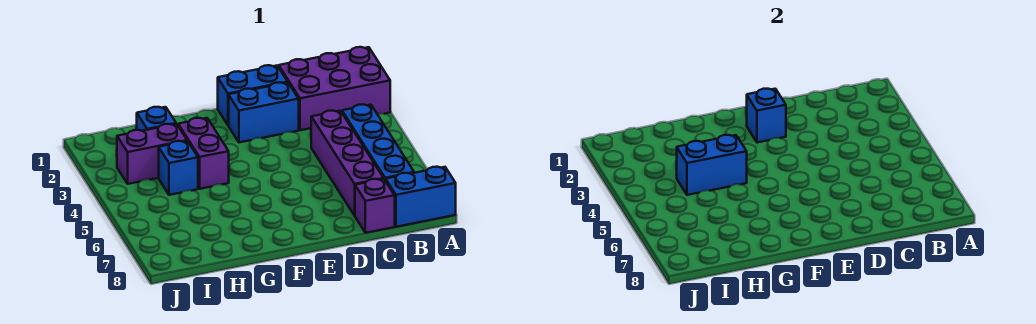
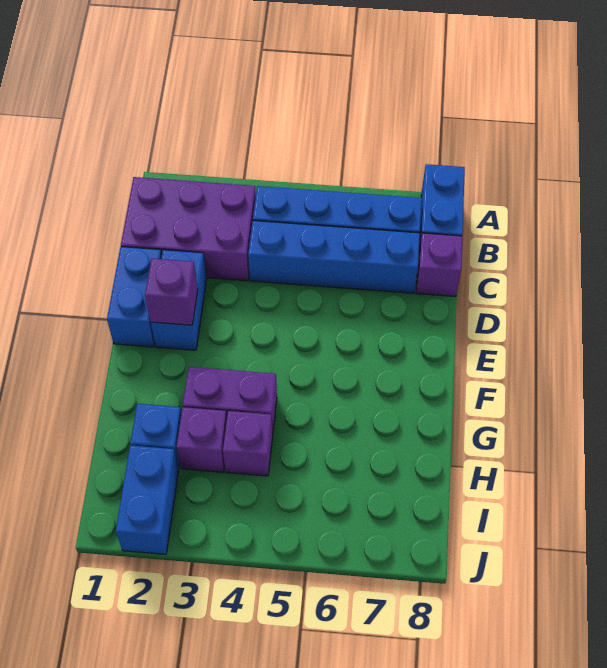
purple 2x3 brick [279,47,390,130] -> purple 2x3 brick turned to [121,177,256,281]
purple 1x4 brick [311,111,384,216] -> blue 1x4 brick [248,221,420,293]
blue 1x1 brick [747,89,786,142] -> purple 1x1 brick [145,258,198,325]
blue 1x2 brick [677,135,747,195] -> blue 1x2 brick moved to [116,445,179,554]
purple 1x2 brick [117,124,187,184] -> purple 1x1 brick [177,407,227,472]
blue 1x1 brick [159,141,198,195] -> purple 1x1 brick [223,411,273,476]

